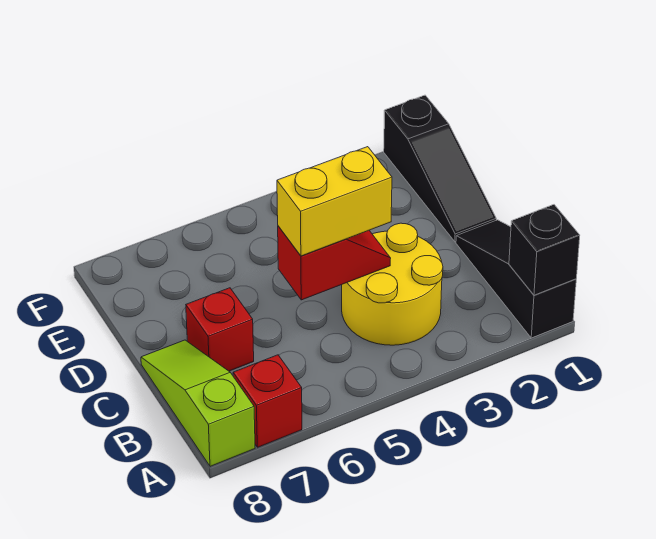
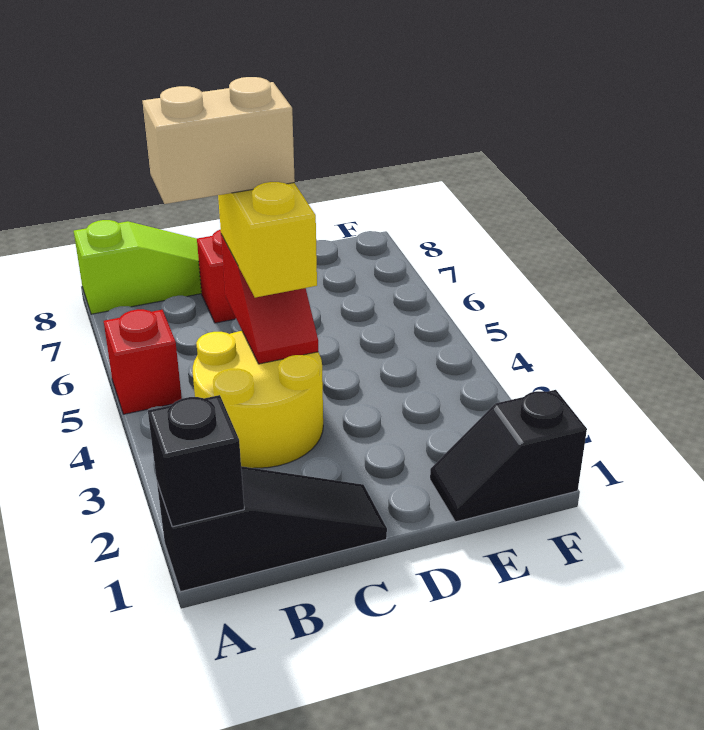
red 1x1 brick [233,355,302,447] -> red 1x1 brick moved to [104,309,182,414]
none -> tan 1x2 brick [143,77,295,204]
black 1x3 slope [384,95,496,242] -> black 1x2 slope [430,390,587,522]

